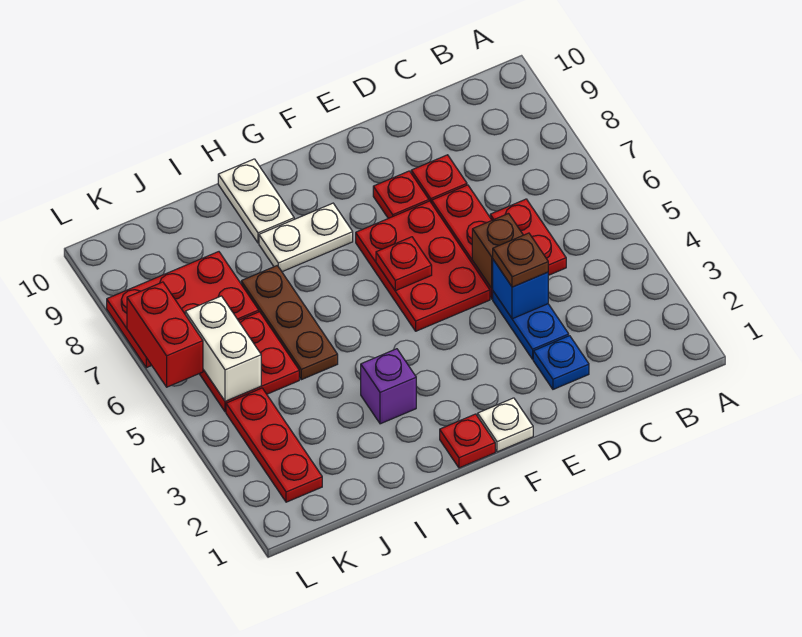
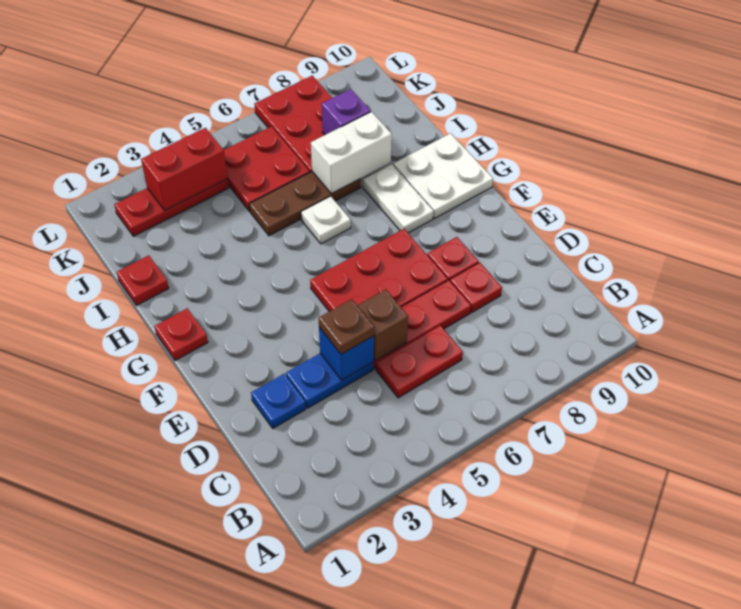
white 1x1 plate [478,398,533,452] -> white 1x1 plate moved to [301,196,351,244]
red 1x1 plate [376,237,432,291] -> red 1x1 plate moved to [117,255,169,305]
purple 1x1 brick [361,349,416,424] -> purple 1x1 brick moved to [322,89,371,135]
white 1x2 plate [218,159,294,243] -> white 2x2 plate [393,133,493,219]
white 1x2 brick [185,296,261,401] -> white 1x2 brick moved to [311,112,392,194]
red 1x2 brick [127,282,203,387] -> red 1x2 brick moved to [141,128,227,211]

